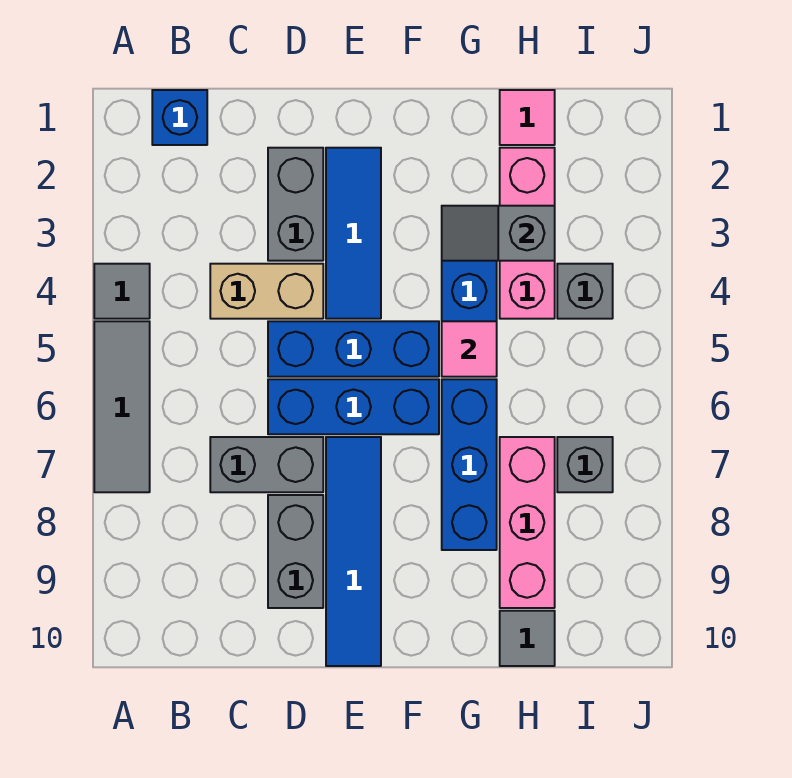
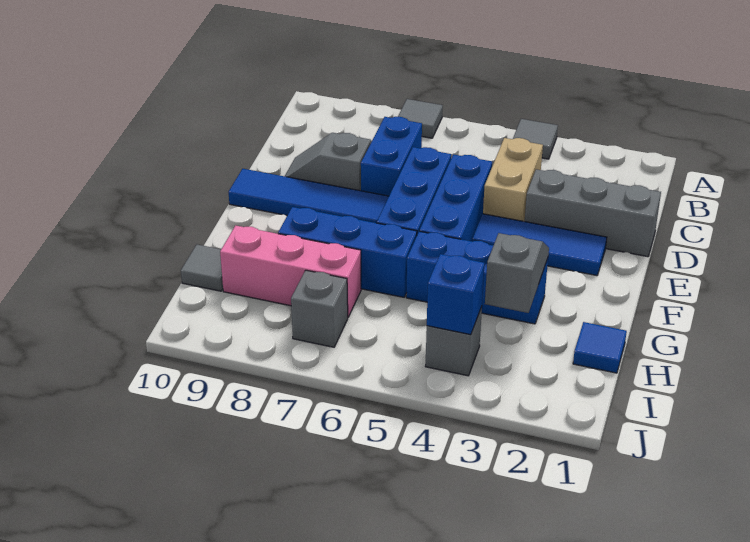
grey 1x3 tile [94,321,150,492] -> grey 1x1 tile [398,99,443,138]
blue 1x1 brick [152,90,207,145] -> blue 1x1 brick moved to [427,254,484,335]
grey 1x2 brick [210,437,323,492] -> blue 1x2 brick [361,117,422,196]
grey 1x2 brick [268,148,323,261] -> grey 1x3 brick [525,169,661,257]
grey 1x2 brick [268,495,323,608] -> grey 1x2 slope [285,133,371,191]
pink 1x1 tile [442,321,497,377] -> none
pink 1x1 tile [500,90,555,145] -> blue 1x1 tile [573,322,627,373]
pink 1x3 brick [500,148,555,319] -> none

